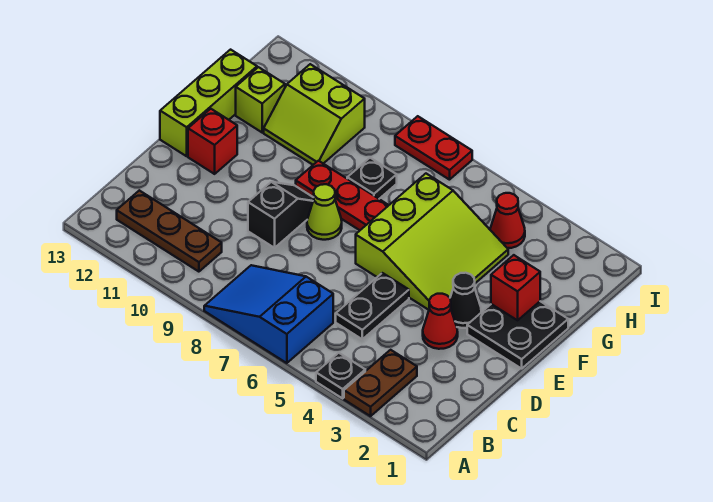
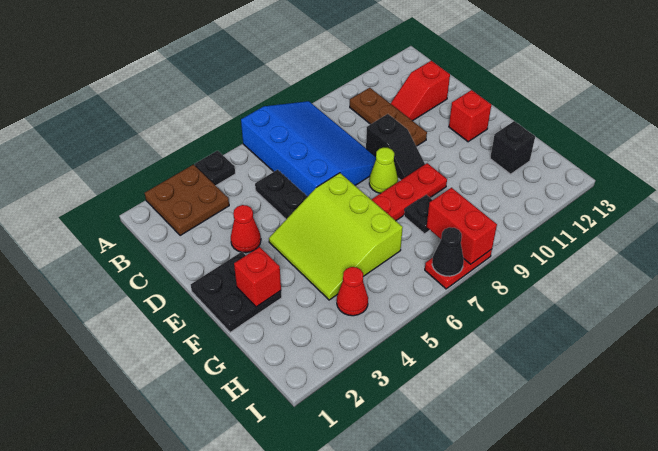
brown 1x2 plate [344,350,417,416] -> brown 2x2 plate [145,165,229,236]
blue 2x3 slope [204,265,333,363] -> blue 3x4 slope [241,101,376,196]
brown 1x3 plate [117,190,222,272] -> brown 1x3 plate turned to [350,88,427,146]
none -> red 1x2 slope [391,61,450,121]
black 1x1 cone [450,273,481,328] -> black 1x1 cone moved to [432,227,464,276]
lime 1x3 brick [160,50,257,156] -> none
lime 2x2 slope [264,64,365,165] -> none
lime 1x1 brick [236,67,285,132] -> black 1x1 brick [490,121,535,174]
none -> red 1x2 brick [427,188,497,264]

